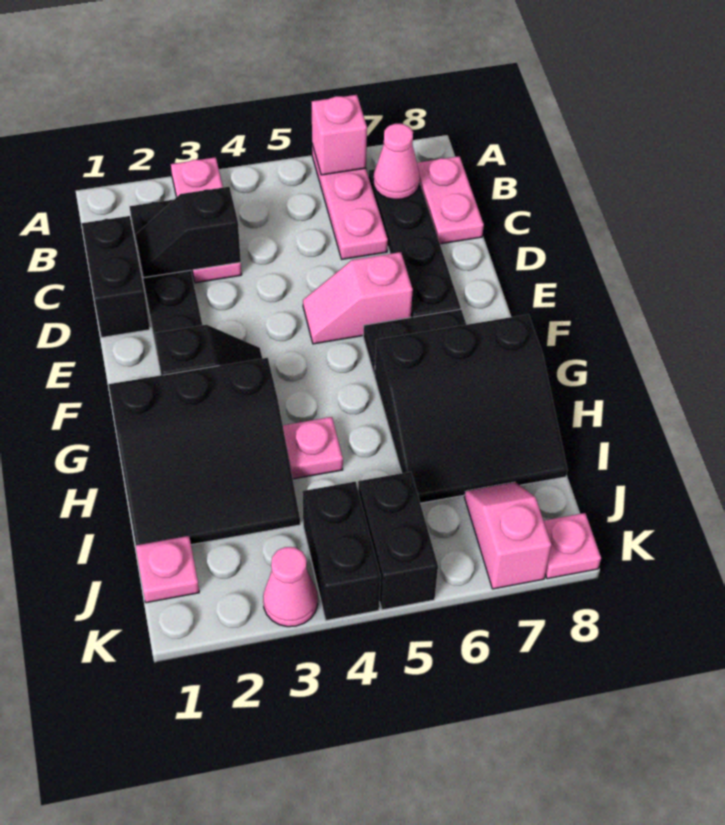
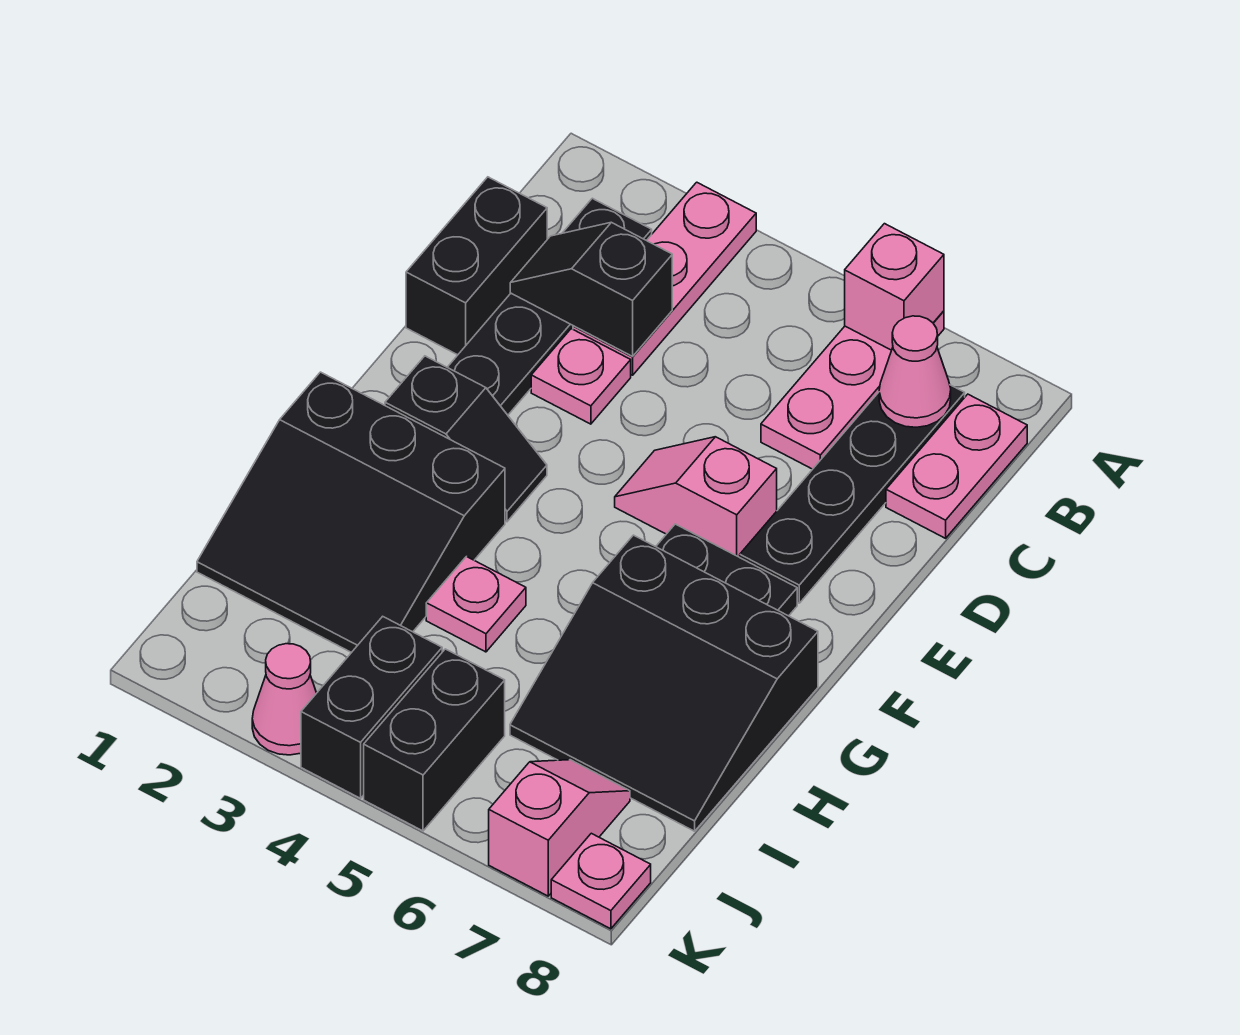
pink 1x1 plate [136,536,199,603] -> pink 1x1 plate moved to [531,329,631,424]

